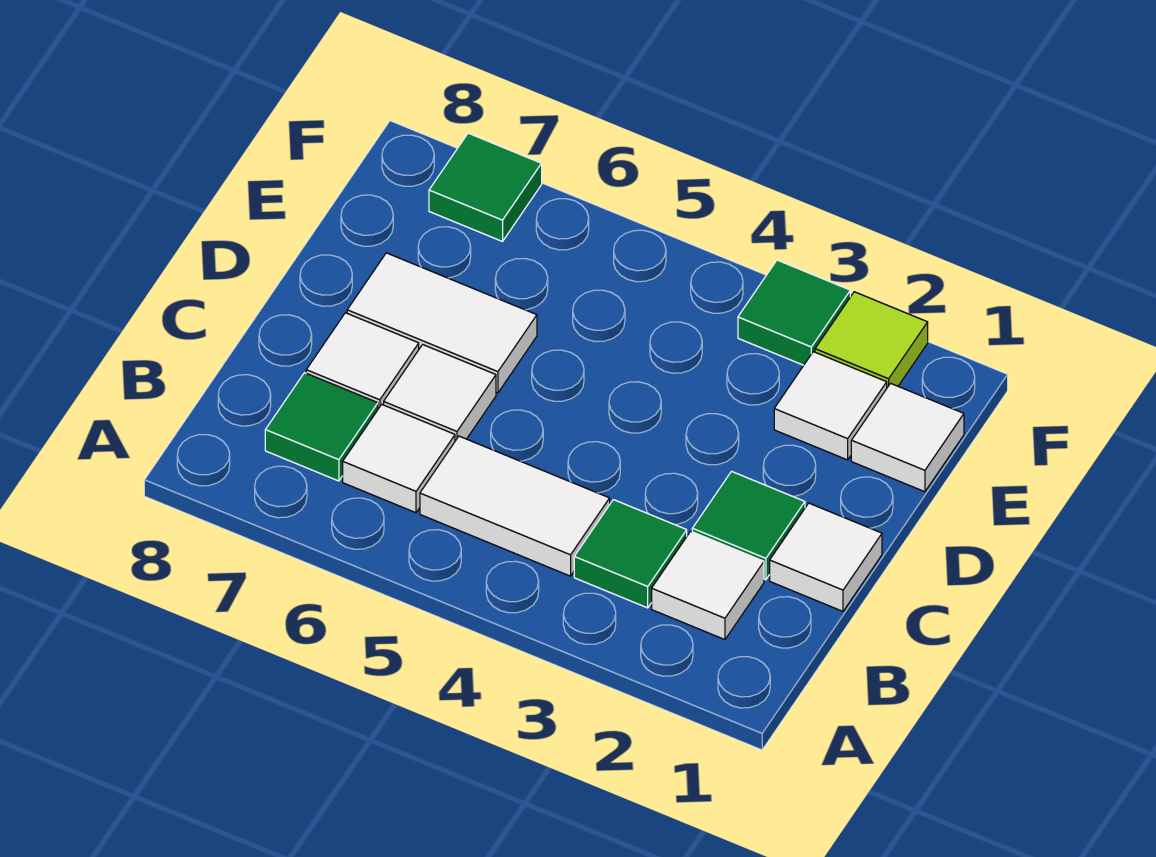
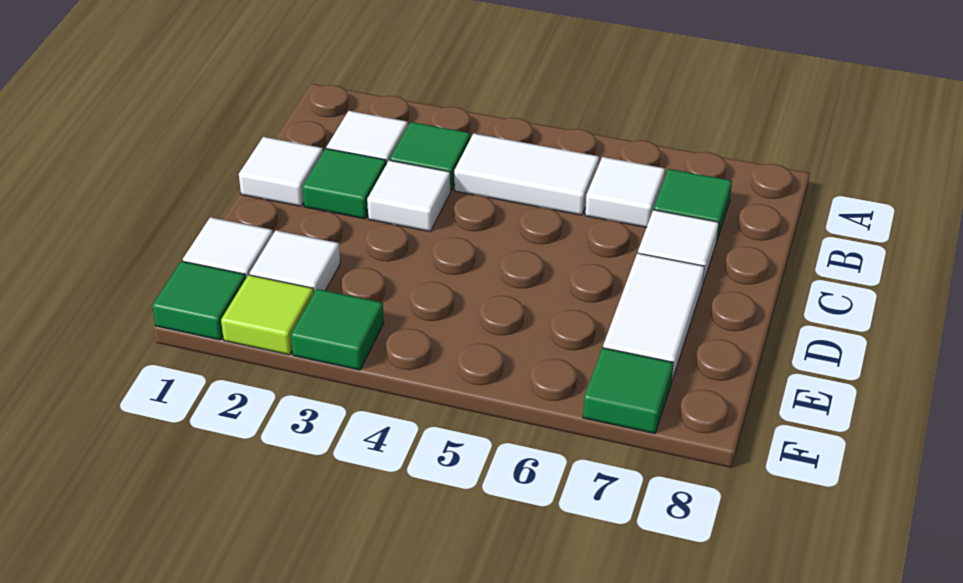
white 1x1 tile [384,345,496,441] -> white 1x1 tile moved to [367,160,451,232]
white 1x2 tile [347,253,537,393] -> white 1x2 tile turned to [603,253,704,380]
none -> green 1x1 tile [152,261,246,340]

